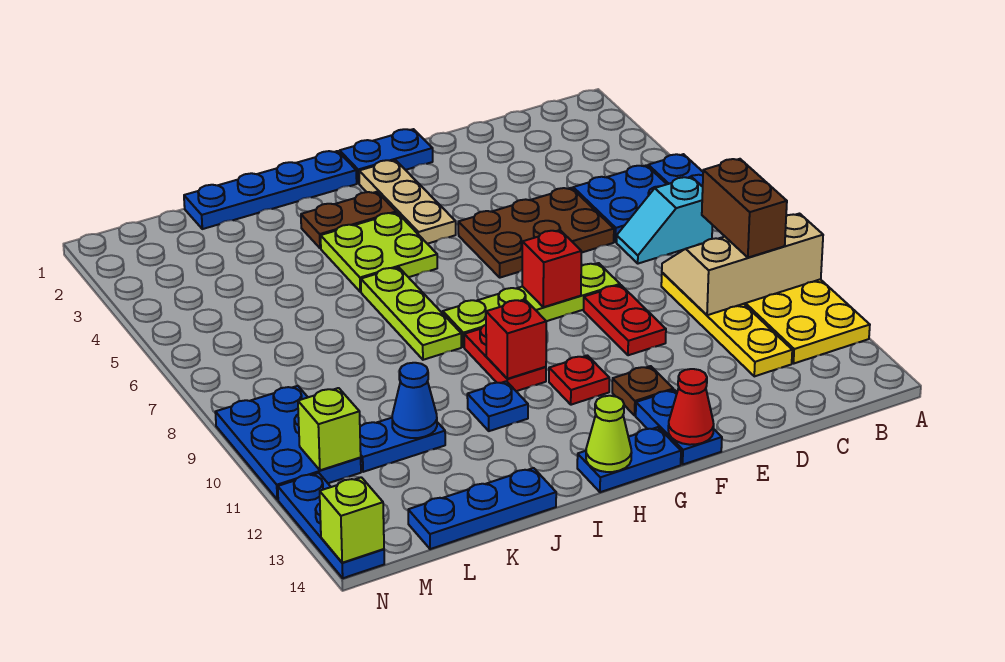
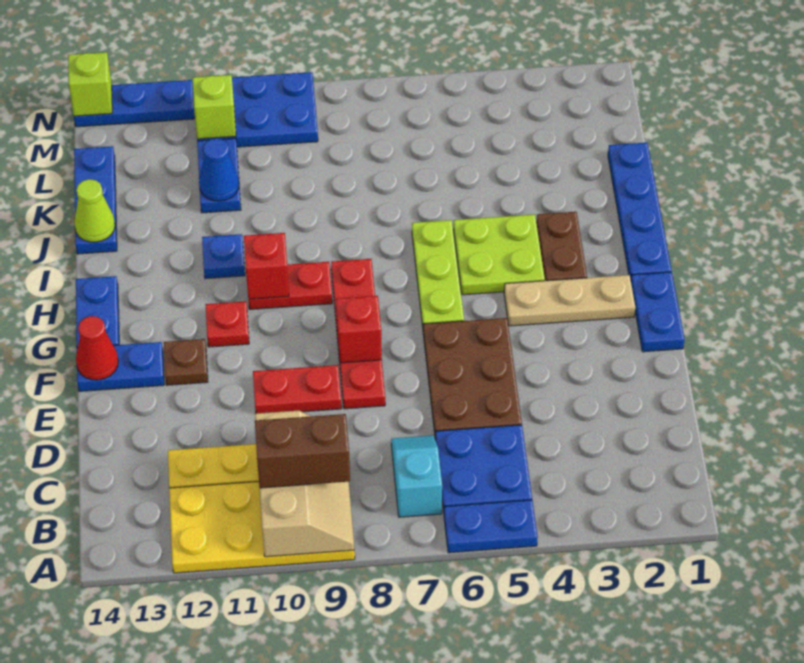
lime 1x4 plate [443,263,620,347] -> red 1x4 plate [331,259,385,409]
lime 1x1 cone [586,396,632,472] -> lime 1x1 cone moved to [74,179,115,242]
lime 1x3 plate [361,267,461,360] -> lime 1x3 plate turned to [412,220,464,326]

